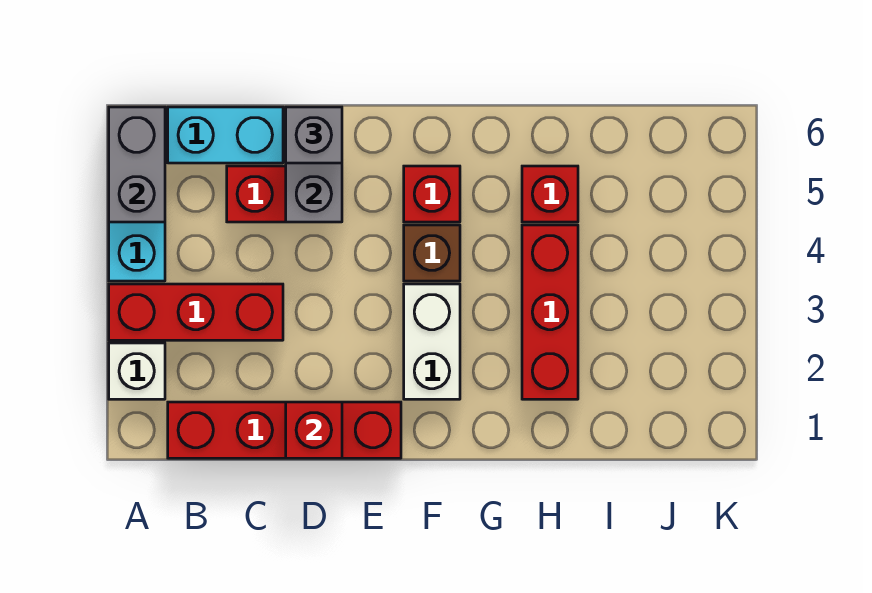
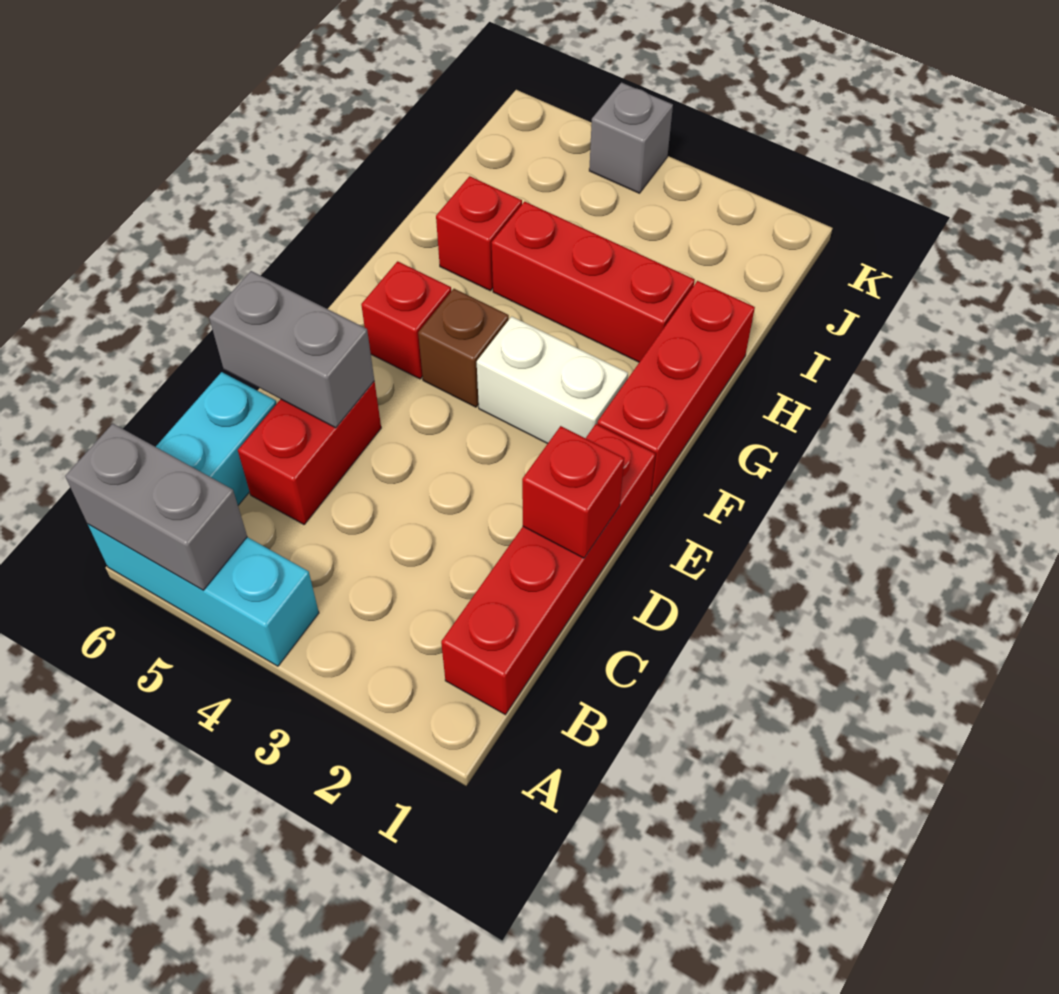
white 1x1 brick [109,343,165,399] -> none
red 1x3 brick [109,284,283,340] -> red 1x3 brick moved to [597,281,755,496]
grey 1x1 brick [286,107,342,163] -> grey 1x1 brick moved to [589,82,673,193]

